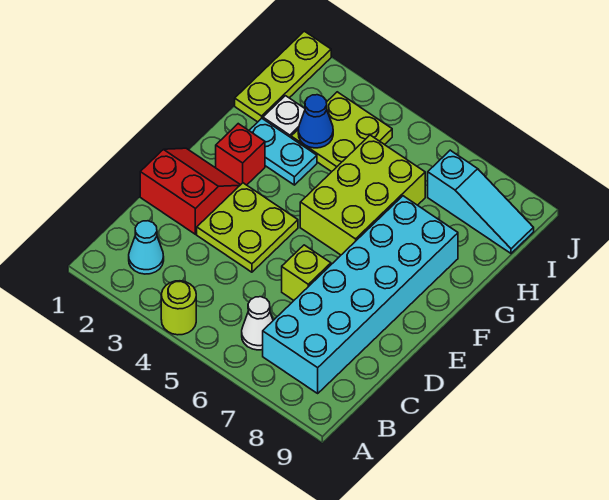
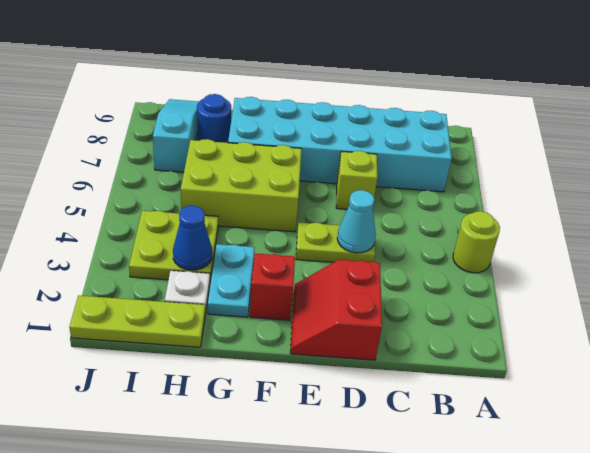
cyan 1x1 cone [129,221,164,274] -> cyan 1x1 cone moved to [337,190,376,253]
white 1x1 cone [242,297,273,350] -> none
lime 2x2 plate [197,183,298,272] -> lime 1x2 plate [296,222,375,262]
none -> blue 1x1 round brick [197,94,231,143]

